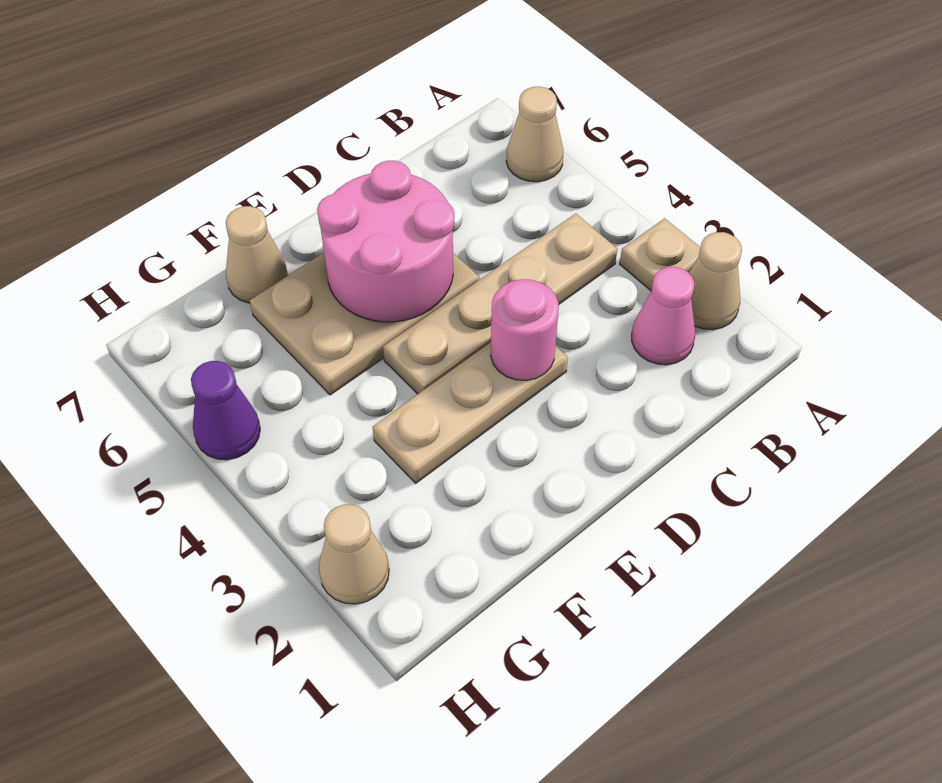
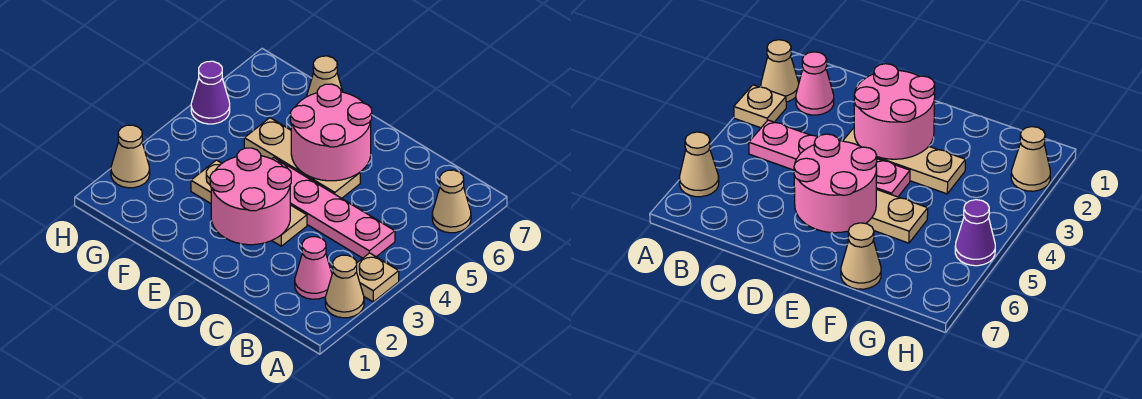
tan 1x4 plate [383,214,617,394] -> pink 1x4 plate [272,158,395,258]
pink 1x1 round brick [491,279,559,380] -> pink 2x2 round brick [210,148,291,245]
tan 2x3 plate [250,253,479,395] -> tan 1x3 plate [244,118,360,198]

